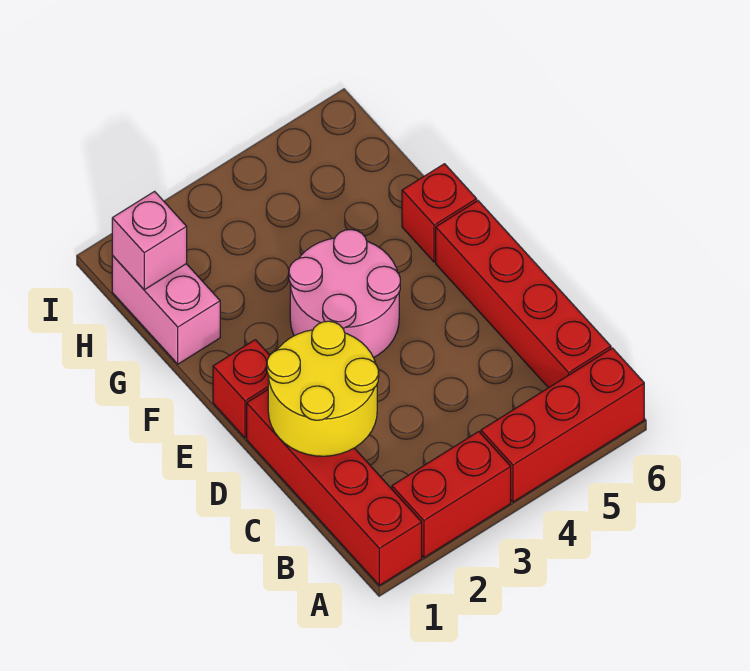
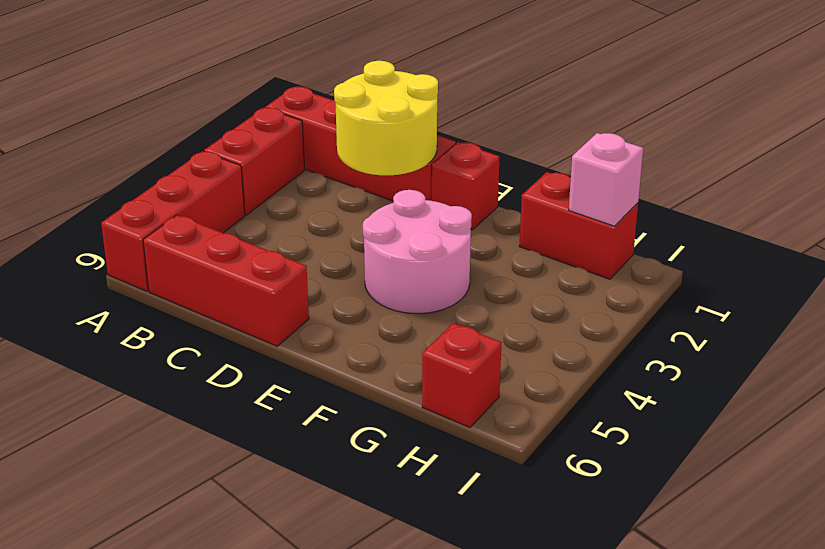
red 1x4 brick [436,201,611,388] -> red 1x3 brick [143,215,309,346]
red 1x1 brick [402,164,477,262] -> red 1x1 brick moved to [422,323,502,427]
pink 1x2 brick [112,256,220,364] -> red 1x2 brick [519,172,638,279]

